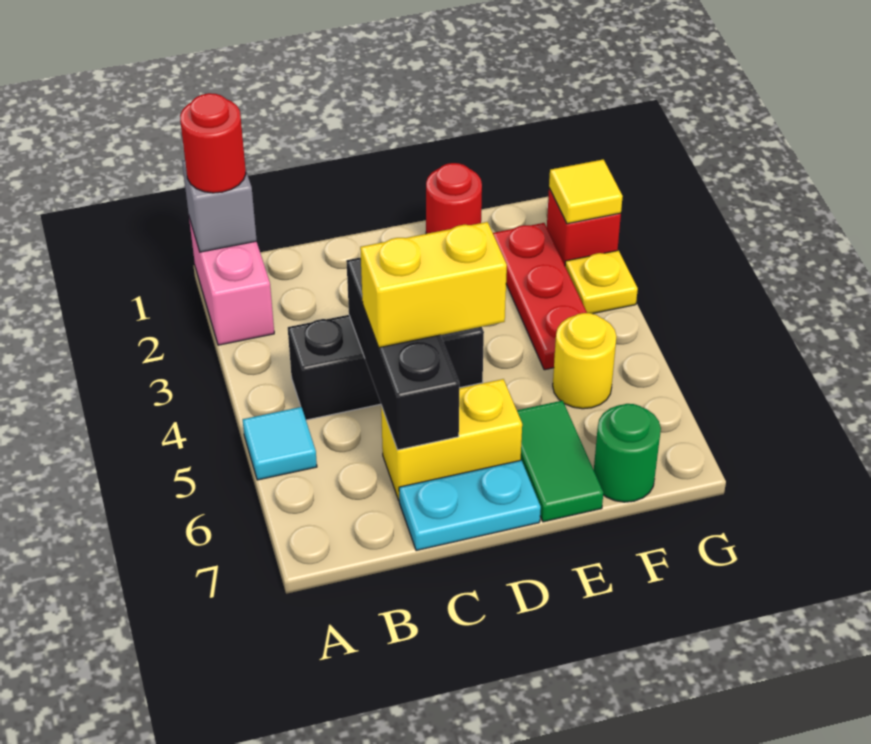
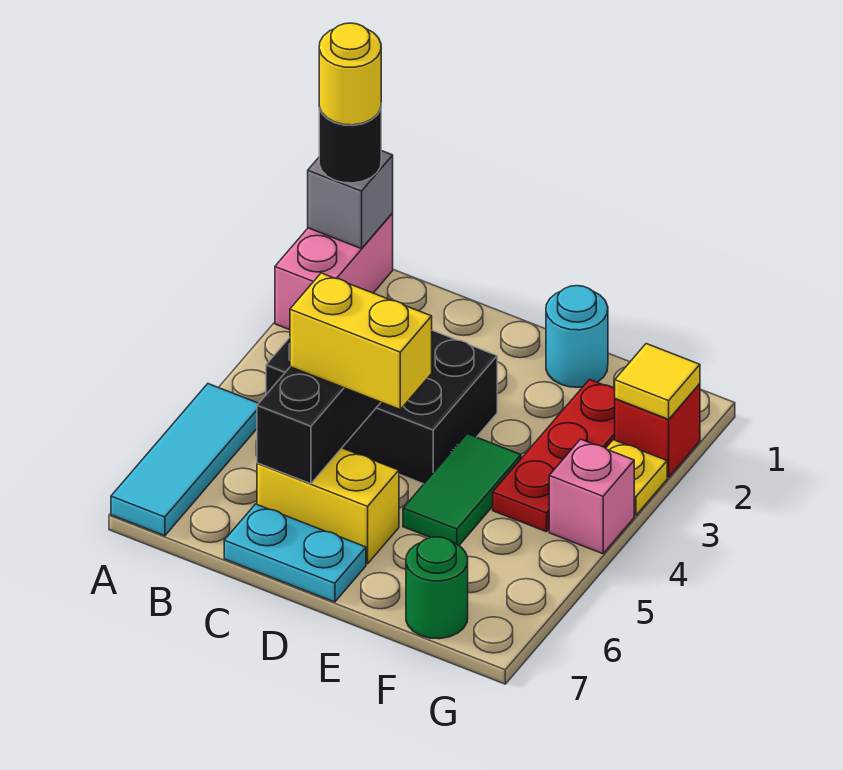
red 1x1 round brick [180,93,246,193] -> black 1x1 round brick [319,108,381,183]
cyan 1x1 tile [243,407,317,480] -> cyan 1x3 tile [111,384,259,536]
black 1x3 brick [288,315,484,420] -> black 2x3 brick [266,330,497,484]
red 1x1 round brick [426,163,482,234] -> cyan 1x1 round brick [546,286,608,387]
green 1x2 tile [517,401,603,522] -> green 1x2 tile moved to [403,434,521,545]
yellow 1x1 round brick [553,313,617,409] -> yellow 1x1 round brick moved to [319,23,381,125]
none -> pink 1x1 brick [549,439,634,554]

